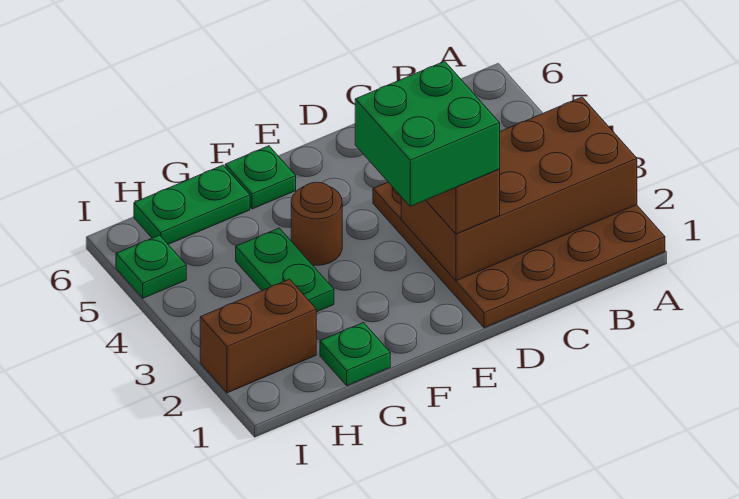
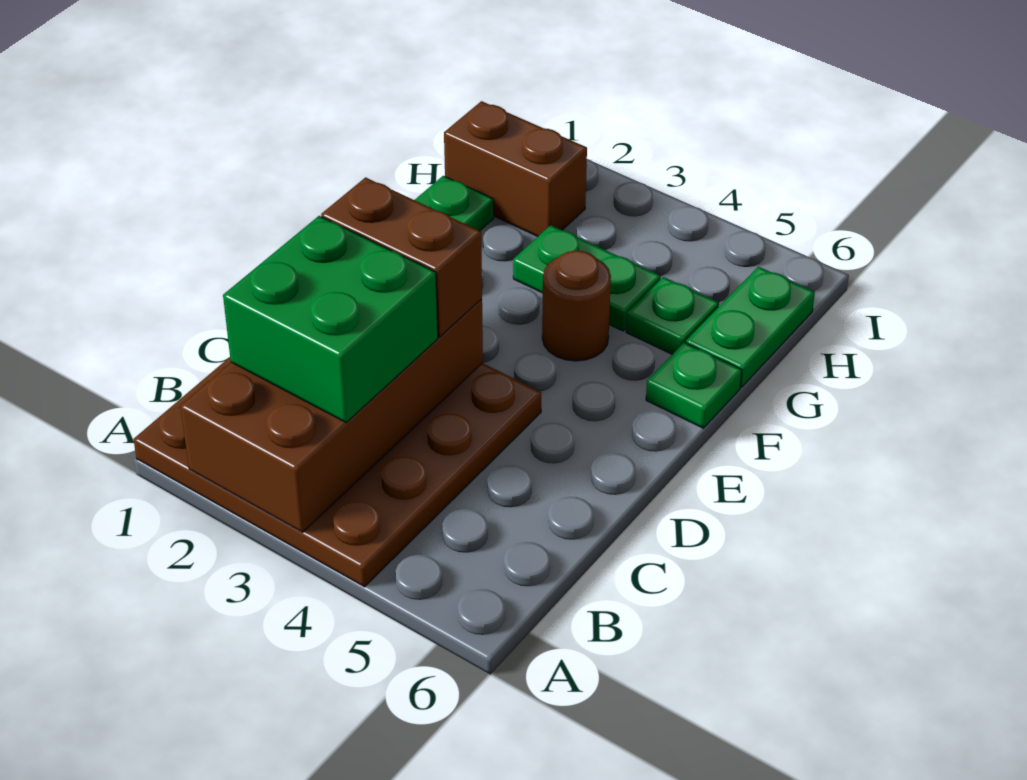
green 2x2 brick [355,61,500,206] -> green 2x2 brick moved to [223,216,438,422]
brown 1x2 brick [200,279,316,393] -> brown 1x2 brick turned to [444,101,587,236]
green 1x1 plate [116,235,186,298] -> green 1x1 plate moved to [626,277,719,354]

